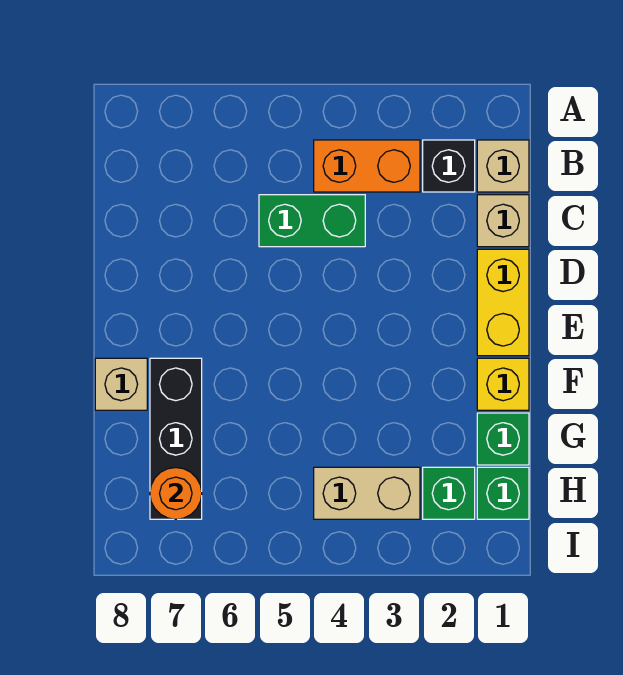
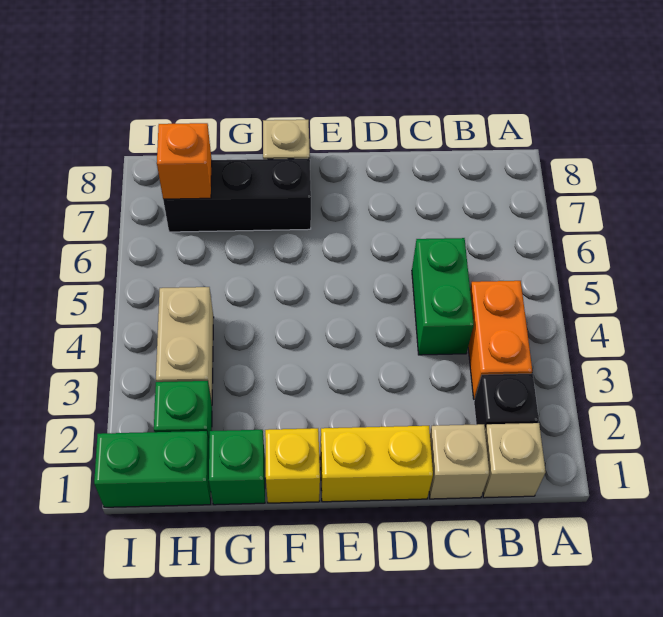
green 1x1 brick [477,467,529,519] -> green 1x2 brick [94,431,211,507]
orange 1x1 round brick [150,468,202,519] -> orange 1x1 brick [157,123,212,199]

